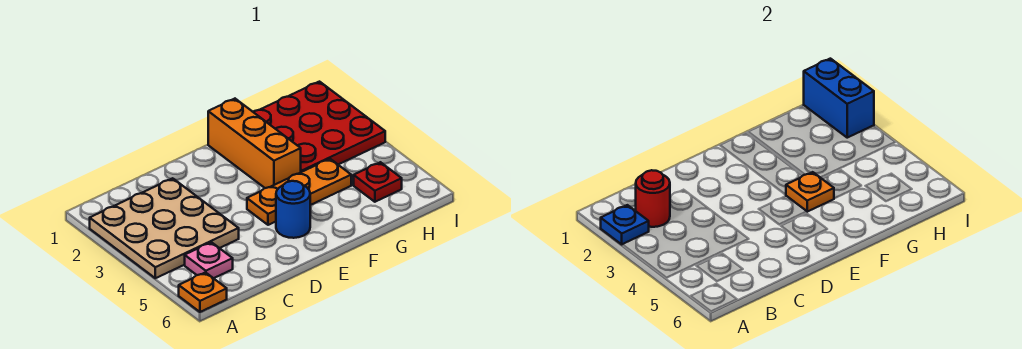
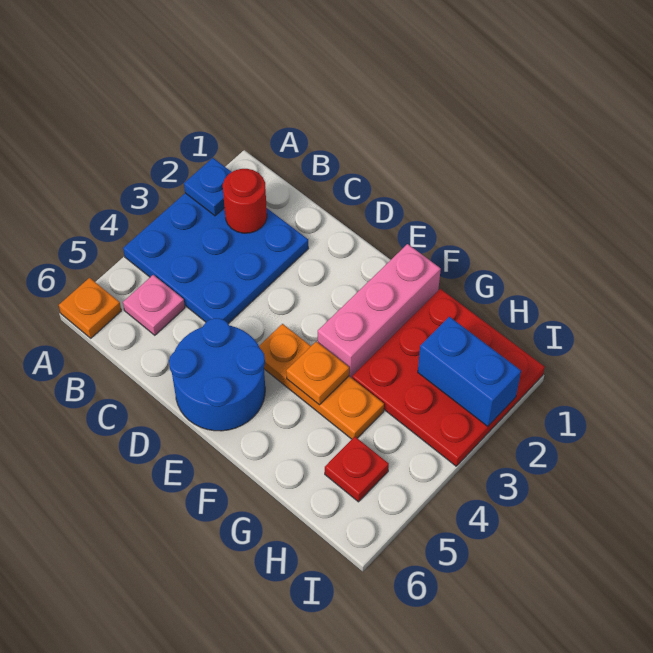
tan 3x3 plate [90,178,239,278] -> blue 3x3 plate [123,193,308,324]
blue 1x1 round brick [276,181,310,238] -> blue 2x2 round brick [169,318,265,431]
orange 1x3 brick [208,99,301,188] -> pink 1x3 brick [318,244,441,378]
blue 1x2 brick [804,59,874,138] -> blue 1x2 brick turned to [418,317,521,426]

